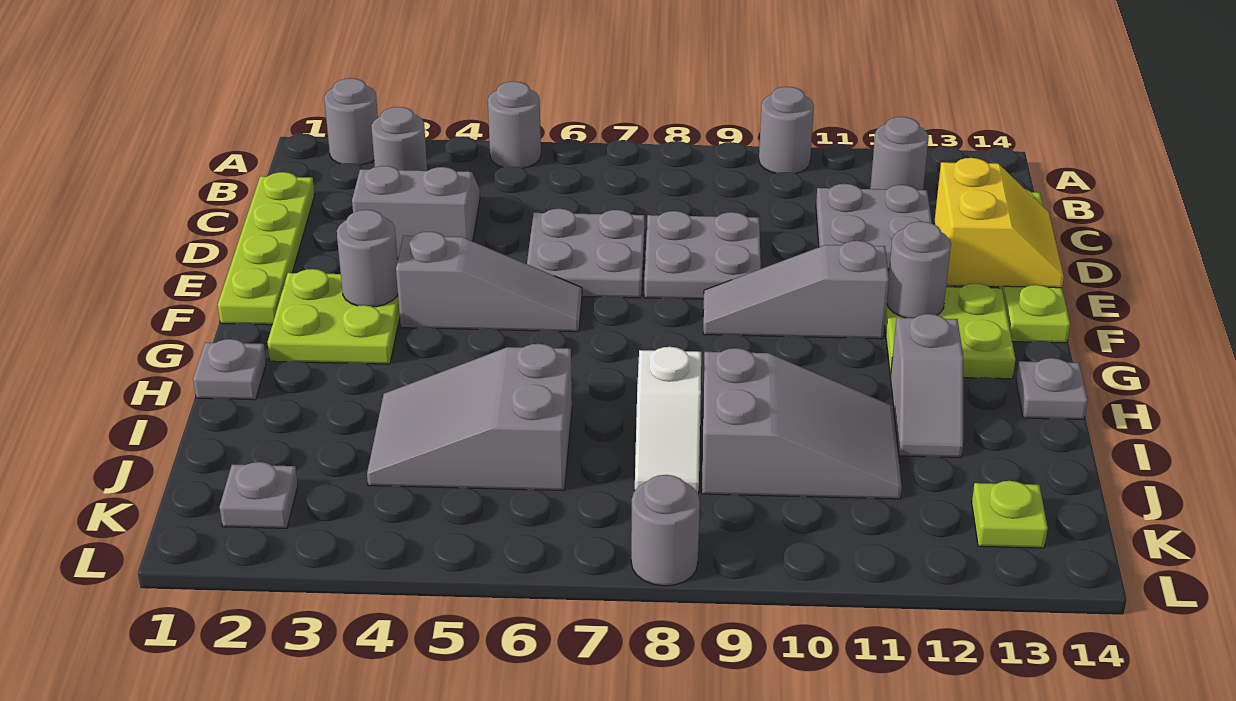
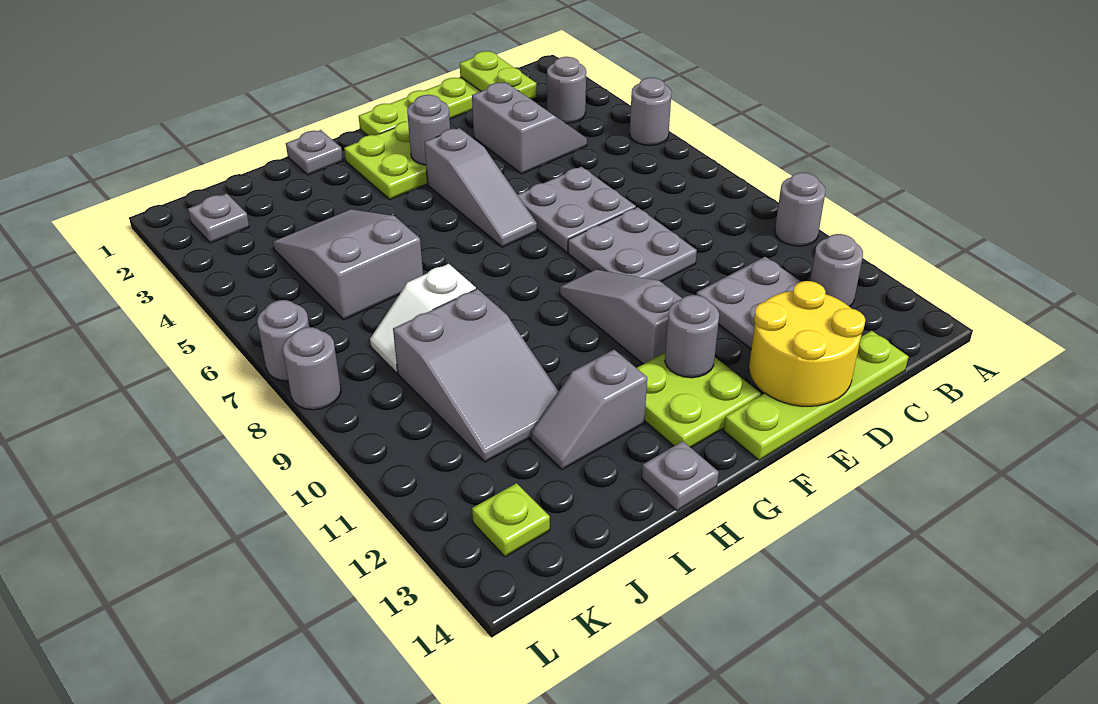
grey 1x1 round brick [324,78,378,165] -> grey 1x1 round brick moved to [257,300,309,381]
none -> lime 1x2 plate [460,51,537,99]
yellow 2x2 slope [935,158,1064,288] -> yellow 2x2 round brick [749,281,865,406]

